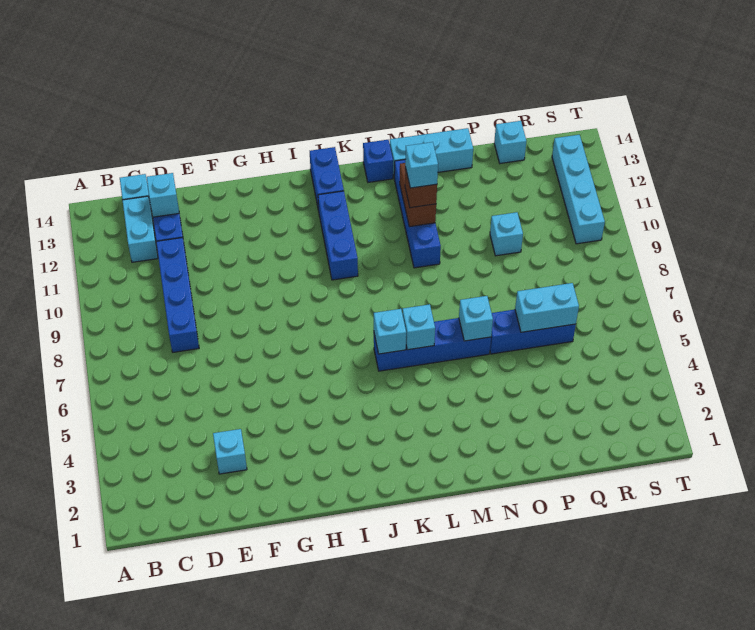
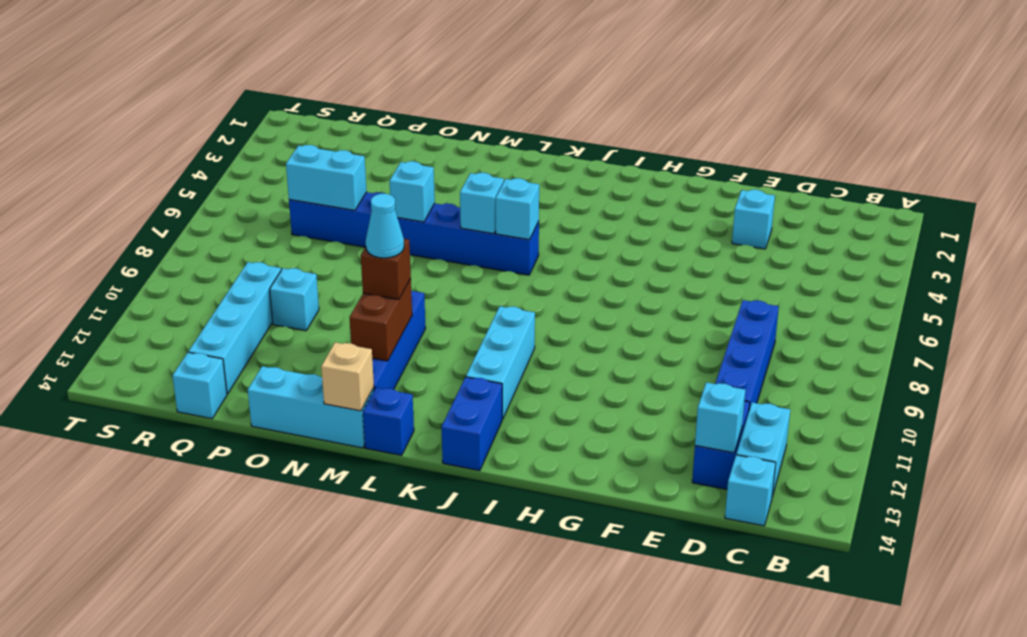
blue 1x3 brick [318,191,358,280] -> cyan 1x3 brick [466,306,535,419]
cyan 1x1 brick [405,142,438,188] -> cyan 1x1 cone [366,194,404,258]
none -> tan 1x1 brick [321,342,374,411]
cyan 1x4 brick [552,135,605,244] -> cyan 1x4 brick moved to [189,262,281,394]

